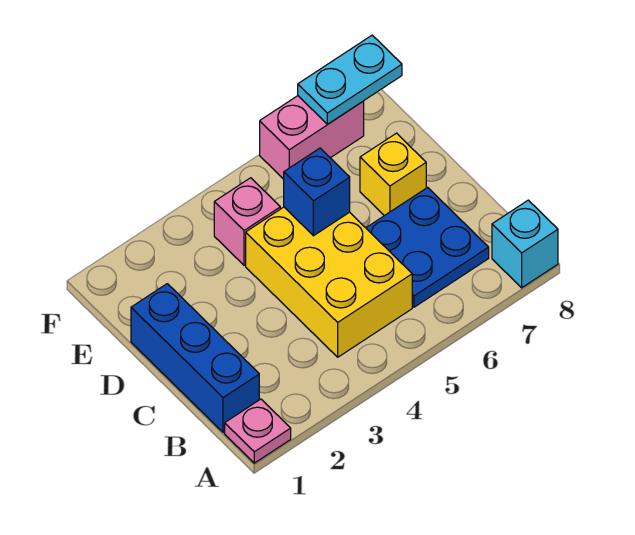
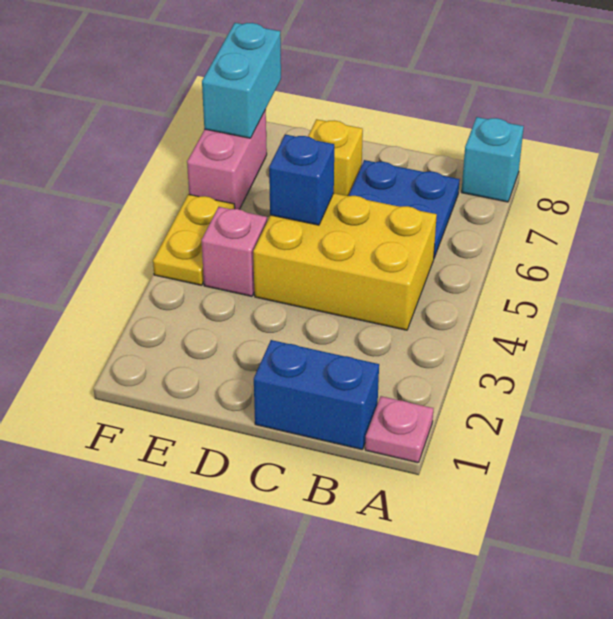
blue 1x3 brick [131,284,259,432] -> blue 1x2 brick [254,340,379,449]
none -> yellow 1x2 plate [153,194,235,285]
cyan 1x2 plate [298,35,402,124] -> cyan 1x2 brick [202,23,281,138]

